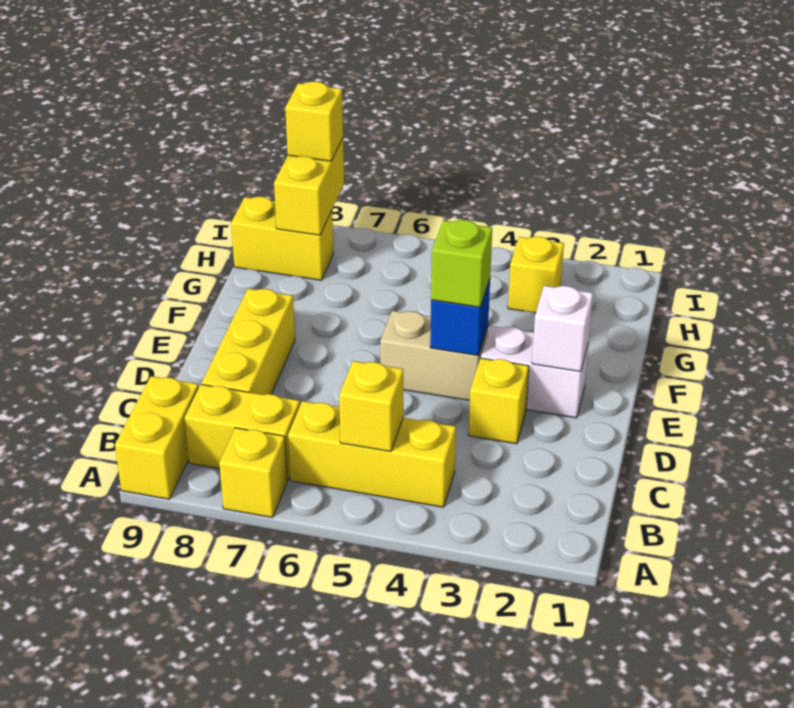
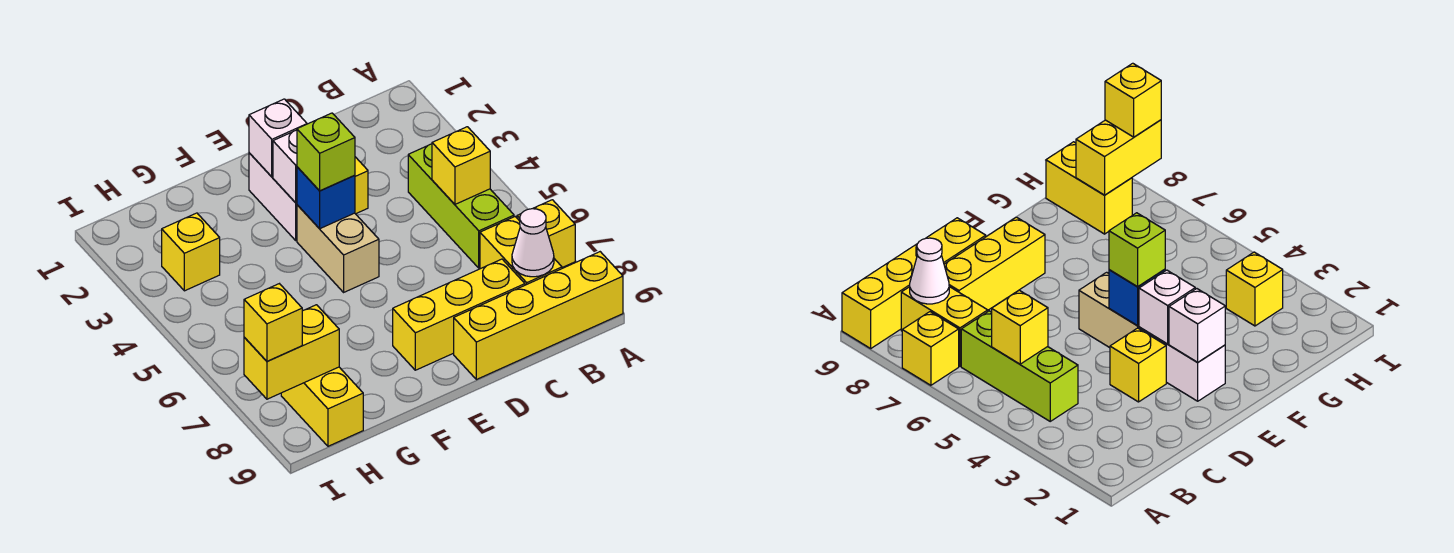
yellow 1x2 brick [115,376,199,499] -> yellow 1x4 brick [454,252,623,380]
yellow 1x3 brick [288,401,456,507] -> lime 1x3 brick [408,144,514,268]
none -> white 1x1 cone [512,209,554,277]
none -> white 1x1 brick [273,130,297,203]

